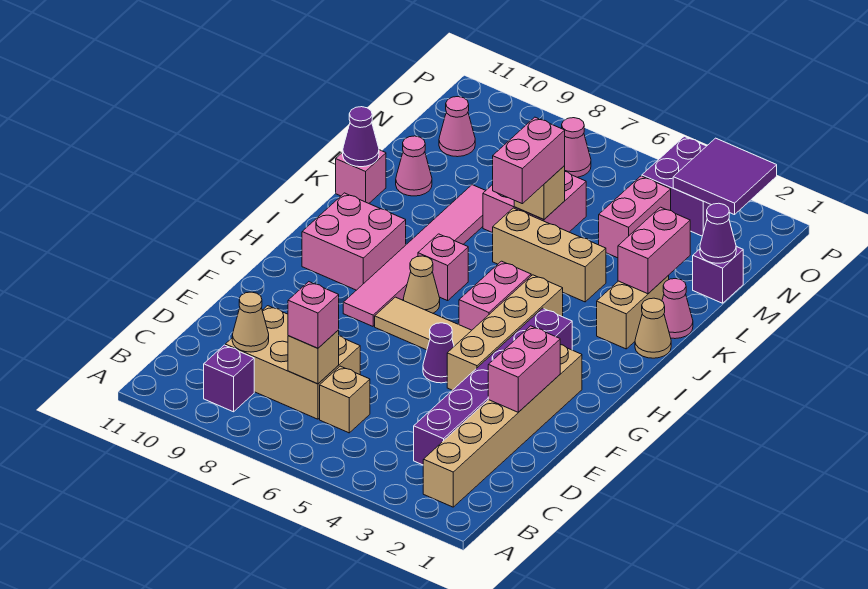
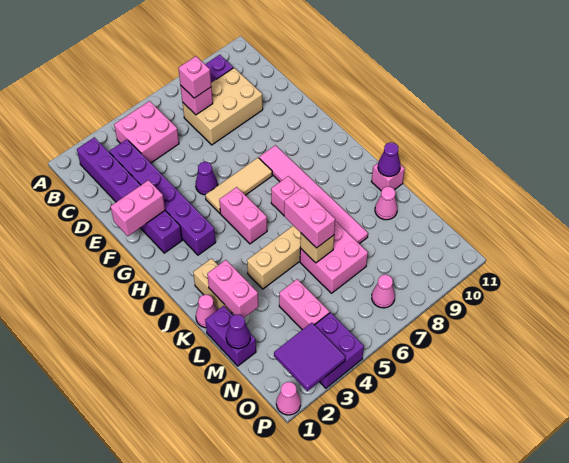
tan 1x6 brick [423,345,582,507] -> purple 1x6 brick [77,137,182,253]
tan 1x1 brick [320,366,370,433] -> none
tan 1x1 brick [288,330,339,384] -> pink 1x1 brick [181,86,213,115]
tan 1x1 cone [232,292,269,352] -> none
pink 1x2 brick [488,326,560,412] -> pink 1x2 brick turned to [110,180,165,236]
tan 1x4 brick [447,275,563,390] -> none
tan 1x1 cone [403,256,440,313] -> none
pink 2x2 brick [302,193,406,290] -> pink 2x2 brick moved to [114,101,179,163]
tan 1x1 cone [635,298,671,358] -> none
purple 1x1 brick [693,247,743,303] -> purple 1x2 brick [205,306,256,366]
pink 1x1 cone [439,97,475,157] -> pink 1x1 cone moved to [276,382,301,415]

